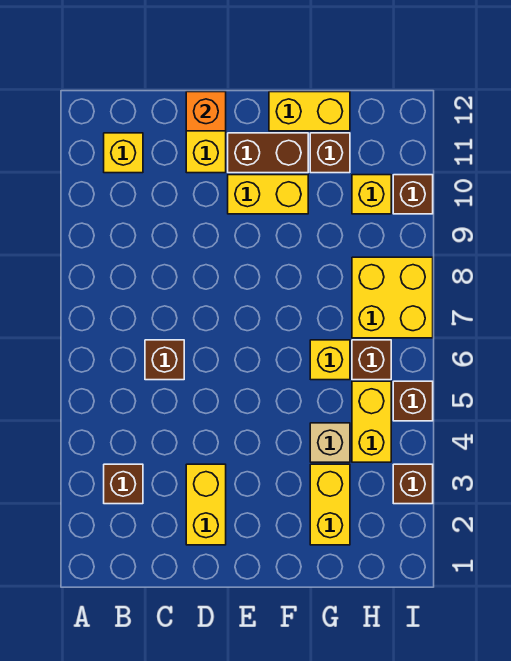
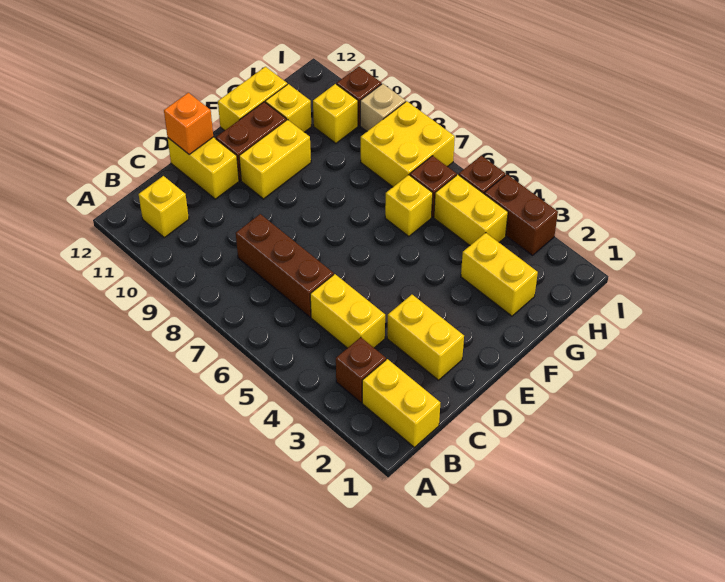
none -> yellow 1x2 brick [362,359,440,447]
none -> yellow 1x2 brick [310,274,385,348]
brown 1x1 brick [145,340,184,380] -> brown 1x3 brick [236,214,334,317]
tan 1x1 brick [310,423,350,462] -> tan 1x1 brick moved to [360,84,406,131]
brown 1x1 brick [310,133,350,173] -> yellow 1x1 brick [265,84,311,132]
brown 1x1 brick [393,464,433,504] -> brown 1x2 brick [484,174,558,255]

